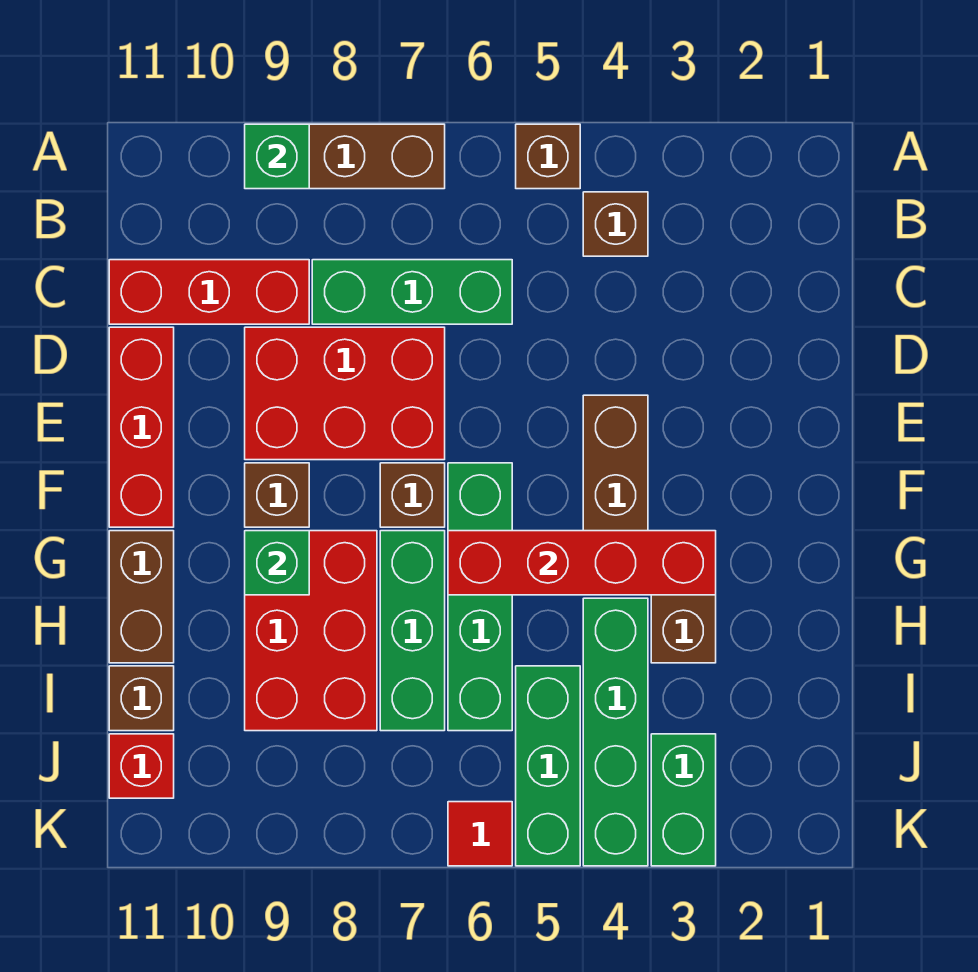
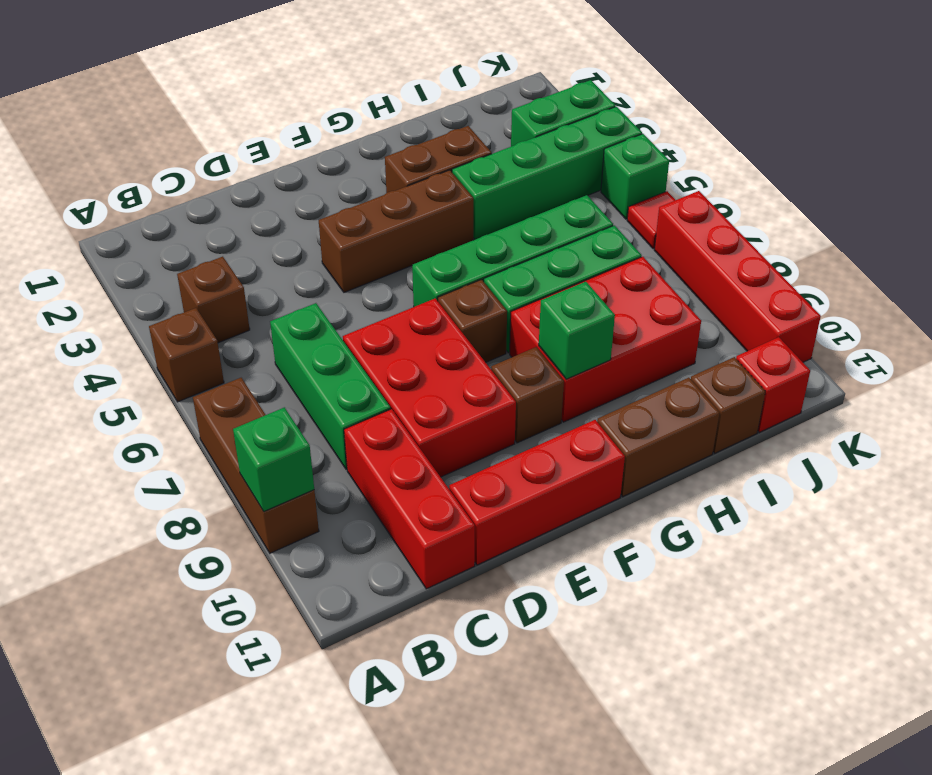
red 1x4 brick [448,531,716,595] -> red 1x4 brick moved to [654,191,821,362]
green 1x3 brick [516,666,580,866] -> green 1x1 brick [601,134,669,219]

